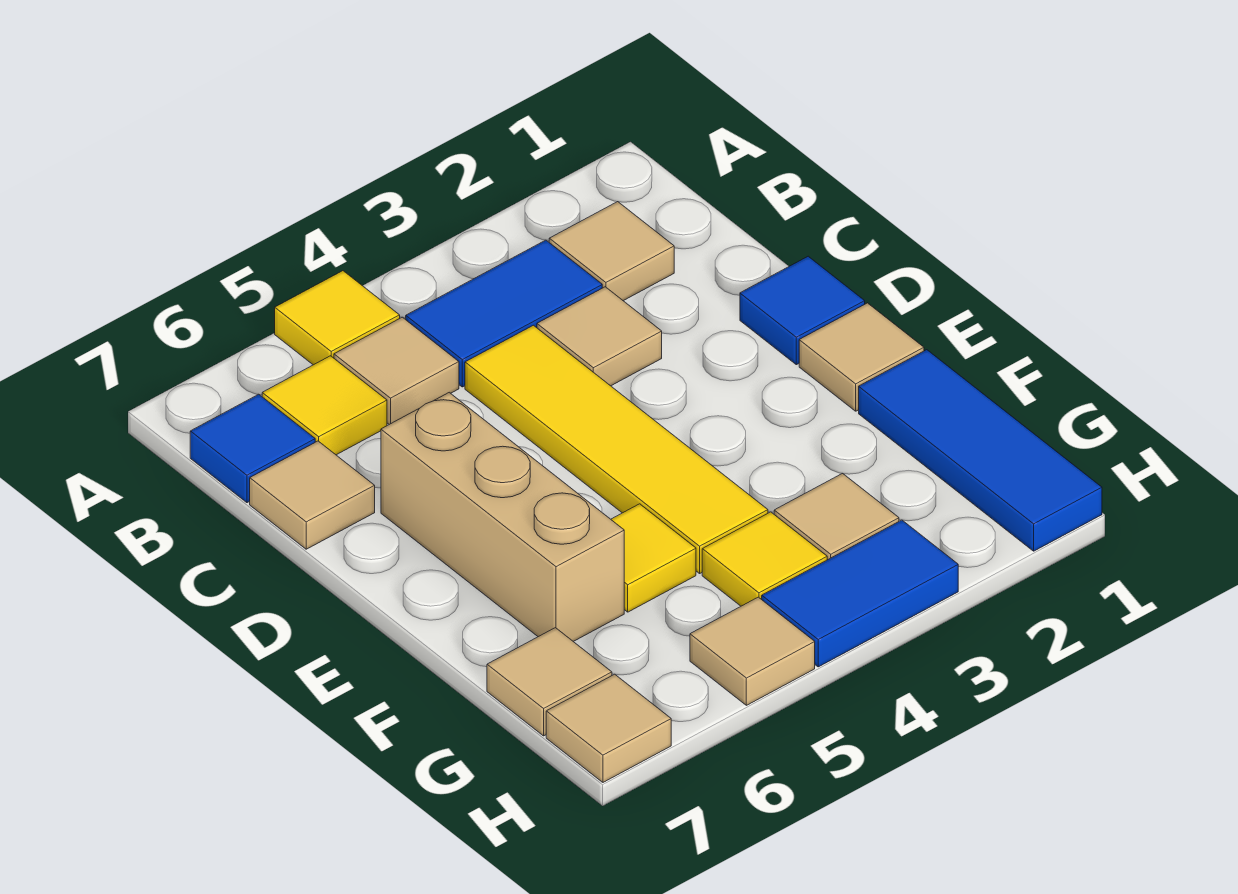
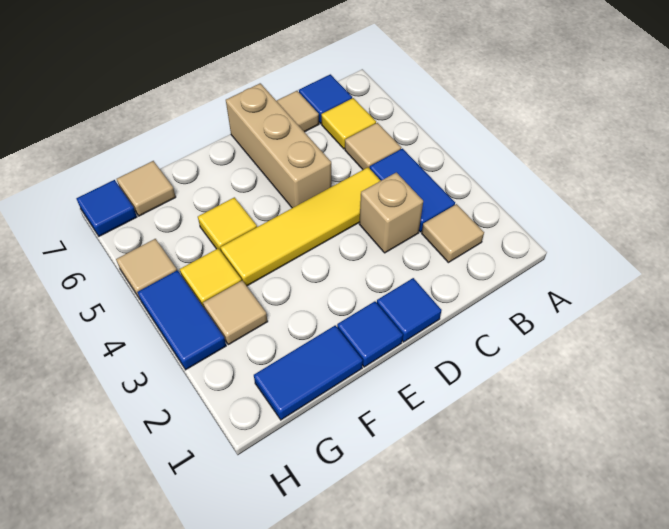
yellow 1x1 tile [275,271,400,365] -> none
tan 1x1 tile [537,287,662,386] -> tan 1x1 brick [359,172,423,253]
tan 1x3 brick [381,393,624,642] -> tan 1x3 brick turned to [226,83,331,208]
tan 1x1 tile [799,303,924,411] -> blue 1x1 tile [337,301,403,367]
blue 1x3 tile [859,350,1102,551] -> blue 1x2 tile [254,325,363,420]
tan 1x1 tile [546,674,671,782] -> blue 1x1 tile [76,180,137,236]

